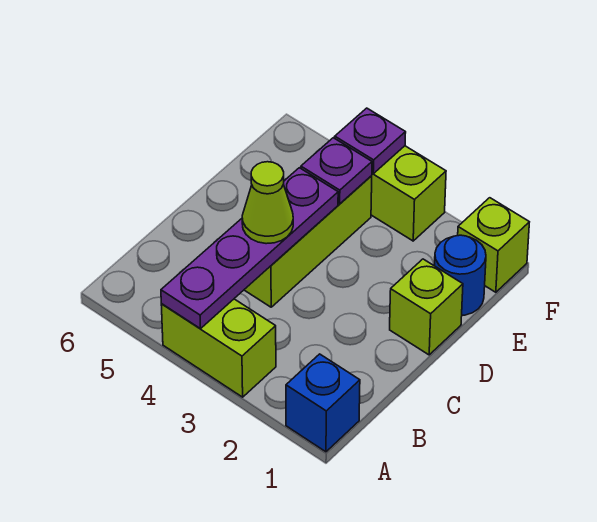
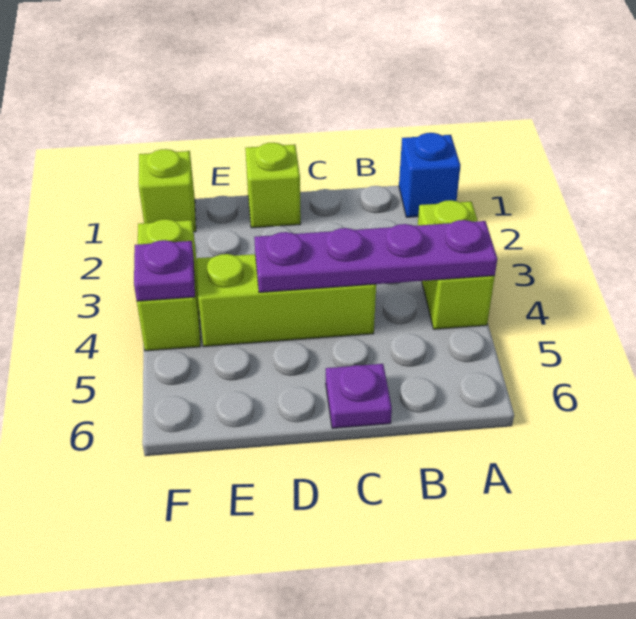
lime 1x1 cone [242,162,293,244] -> none
blue 1x1 round brick [435,235,486,315] -> none
purple 1x1 plate [301,138,372,204] -> purple 1x1 plate moved to [326,364,392,428]

